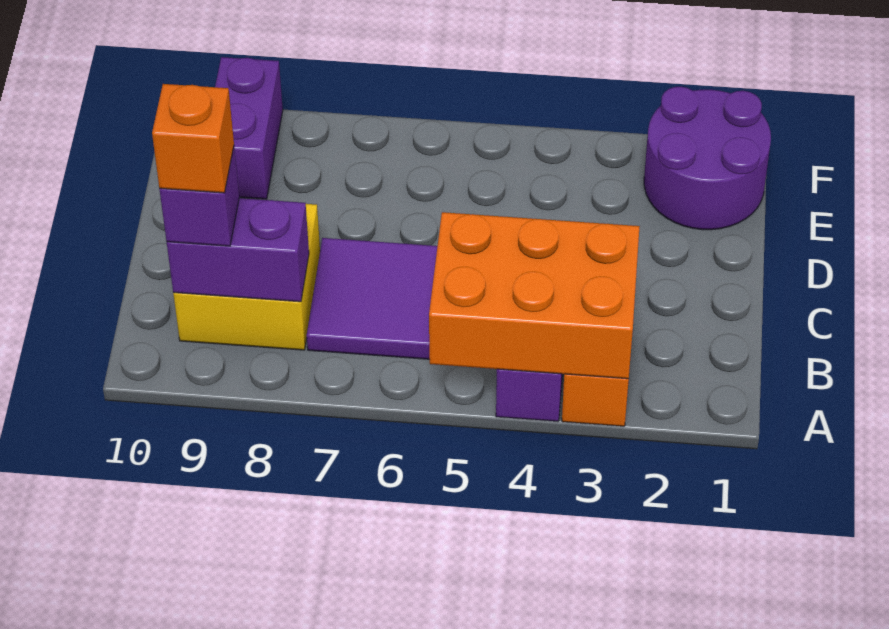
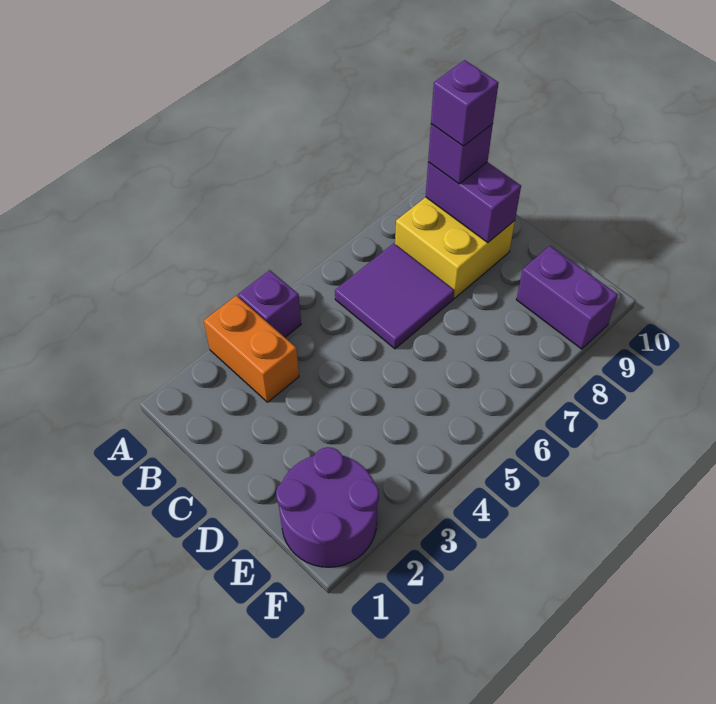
orange 2x3 brick [429,212,640,379] -> none
purple 1x2 brick [167,198,309,302] -> purple 1x2 brick turned to [426,162,521,243]
orange 1x1 brick [152,84,234,193] -> purple 1x1 brick [431,60,498,146]

